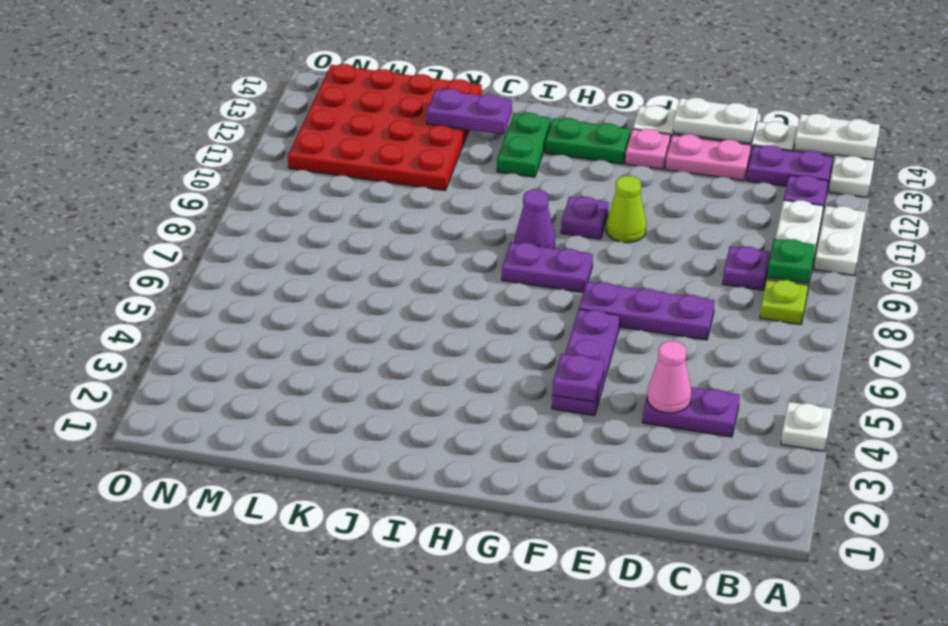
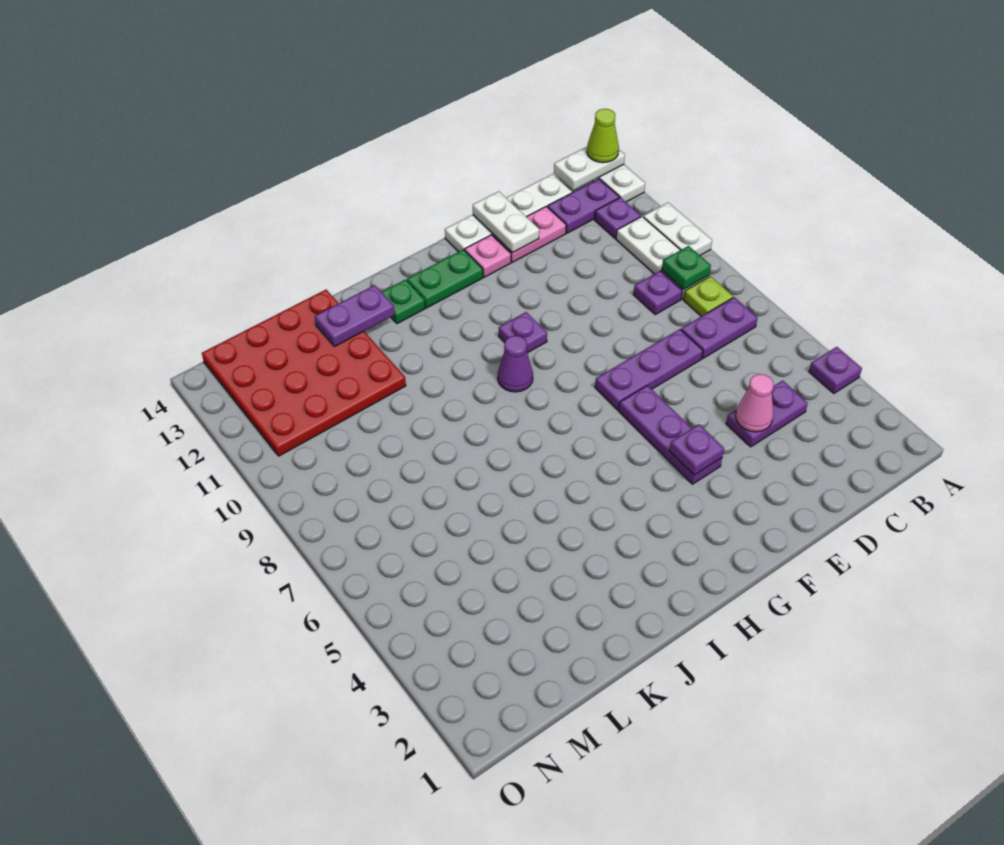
white 1x1 plate [781,402,832,451] -> purple 1x1 plate [809,347,862,393]
white 1x2 plate [673,98,758,143] -> white 1x2 plate turned to [473,191,539,253]
lime 1x1 cone [606,176,646,243] -> lime 1x1 cone moved to [587,109,619,163]
purple 1x2 plate [502,242,593,292] -> purple 1x2 plate moved to [681,297,758,358]
green 1x2 plate [497,113,551,177] -> green 1x1 plate [382,280,425,324]

